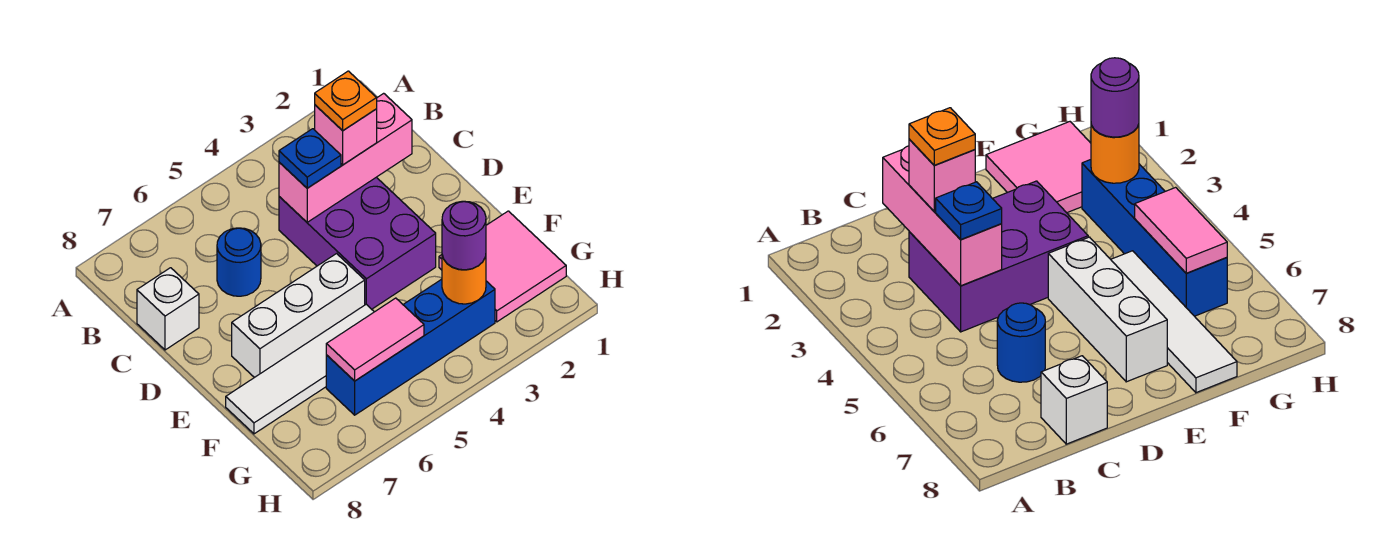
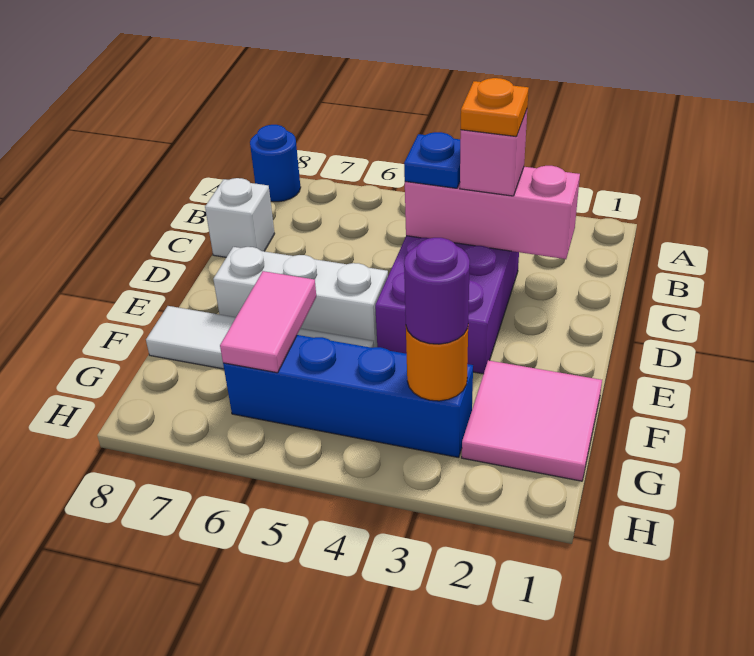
blue 1x1 round brick [217,228,261,296] -> blue 1x1 round brick moved to [250,125,301,202]
pink 1x2 tile [326,298,424,381] -> pink 1x2 tile turned to [220,271,316,373]

